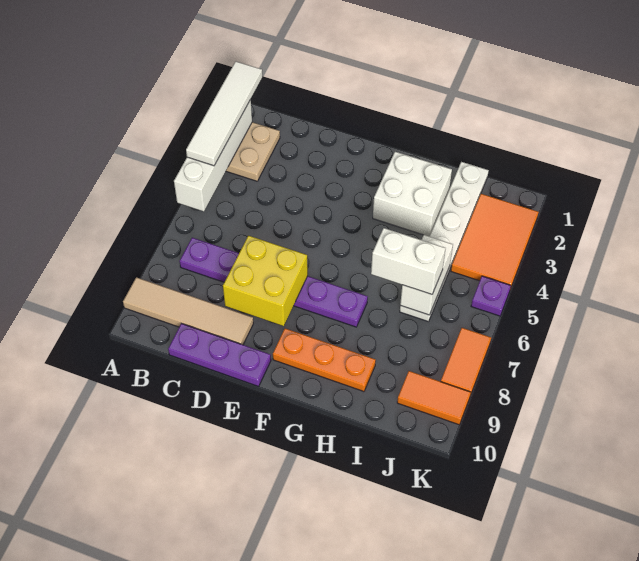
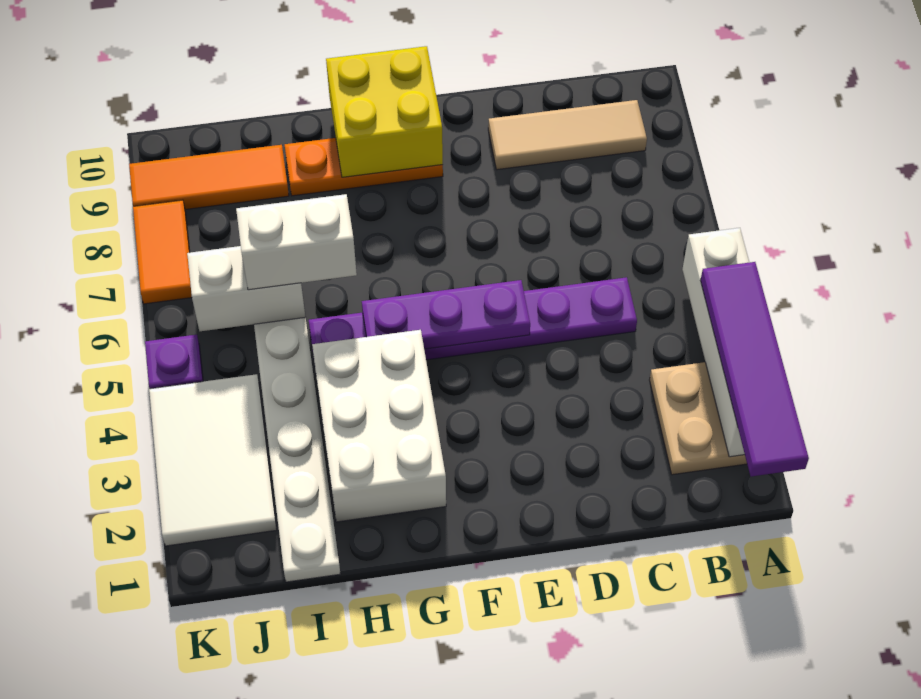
white 1x4 tile [186,62,262,166] -> purple 1x4 tile [700,262,809,477]
tan 1x4 tile [123,277,253,345] -> tan 1x3 tile [488,100,647,170]
purple 1x6 plate [180,238,368,327] -> purple 1x6 plate moved to [309,277,637,364]
purple 1x3 plate [168,323,271,386] -> purple 1x3 plate moved to [362,280,530,349]
yellow 2x2 brick [223,236,308,326] -> yellow 2x2 brick moved to [326,46,443,177]
white 2x2 brick [373,152,452,236] -> white 2x3 brick [312,330,446,522]
white 1x2 brick [400,235,453,315] -> white 1x2 brick turned to [187,246,305,331]
orange 2x3 tile [451,194,538,289] -> white 2x3 tile [149,374,277,546]
orange 1x2 tile [397,371,471,425] -> orange 1x3 tile [129,145,289,209]

